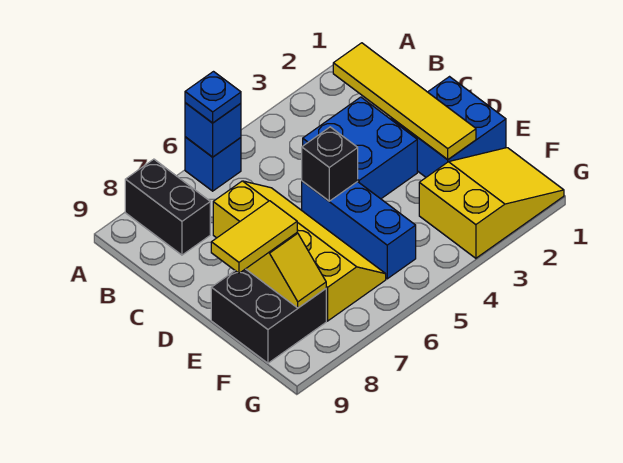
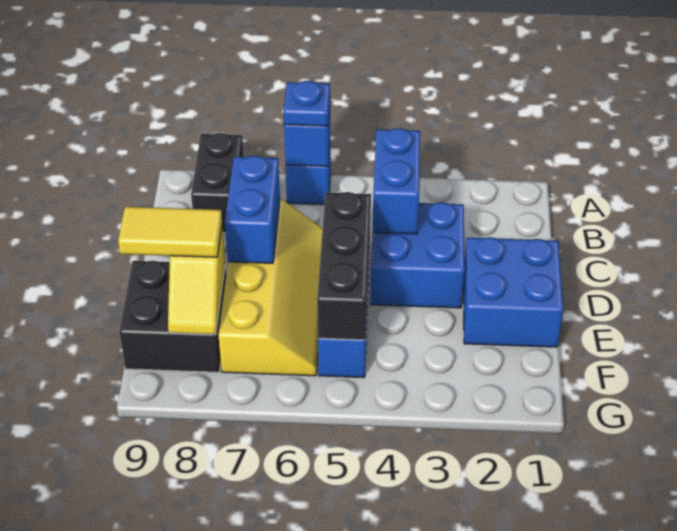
yellow 1x4 tile [333,43,476,160] -> none
none -> blue 1x2 brick [373,128,420,234]
none -> blue 1x2 brick [225,156,280,263]
black 1x1 brick [302,127,358,201] -> black 1x3 brick [317,192,371,340]
yellow 2x3 slope [419,148,564,258] -> none

